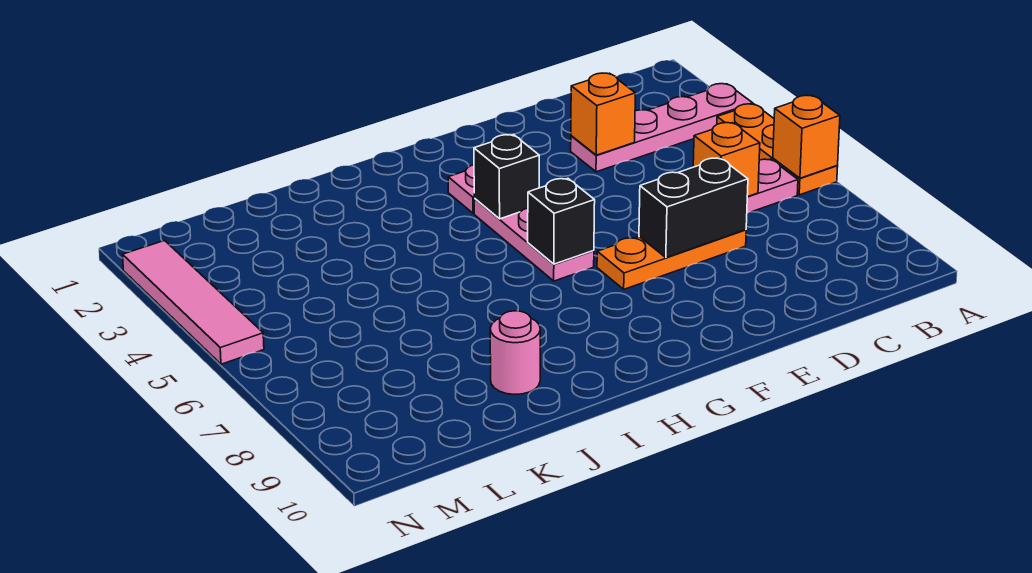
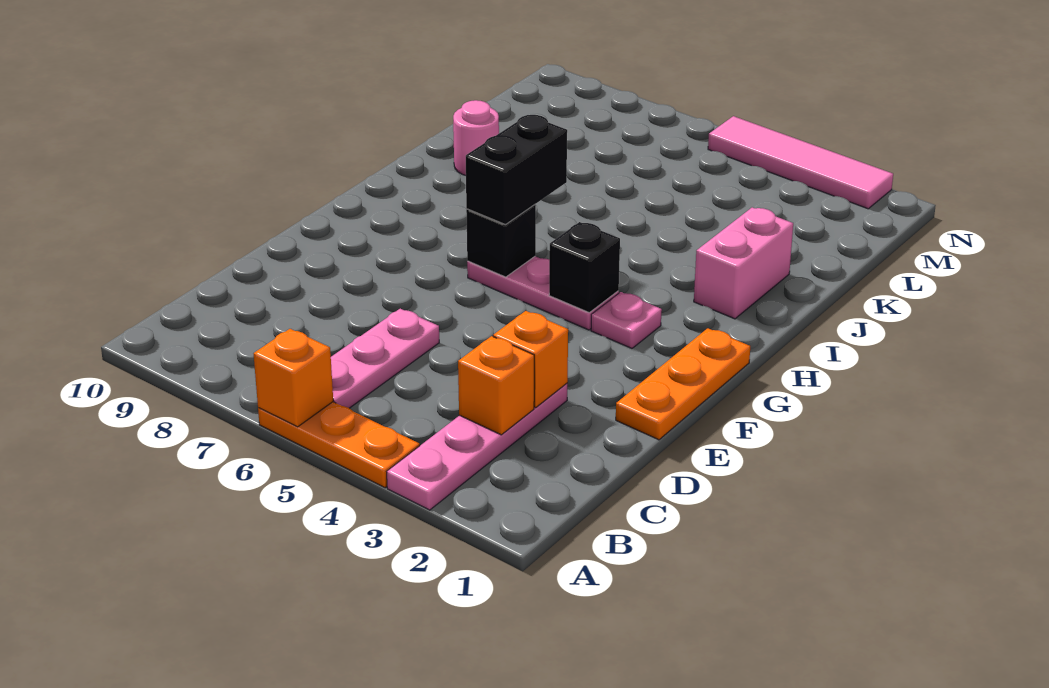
orange 1x1 brick [693,123,760,197] -> orange 1x1 brick moved to [458,336,534,435]
orange 1x3 plate [597,230,746,289] -> orange 1x3 plate moved to [616,328,750,440]
black 1x2 brick [639,158,748,258] -> black 1x2 brick moved to [466,115,567,225]
none -> pink 1x2 brick [694,207,793,319]

